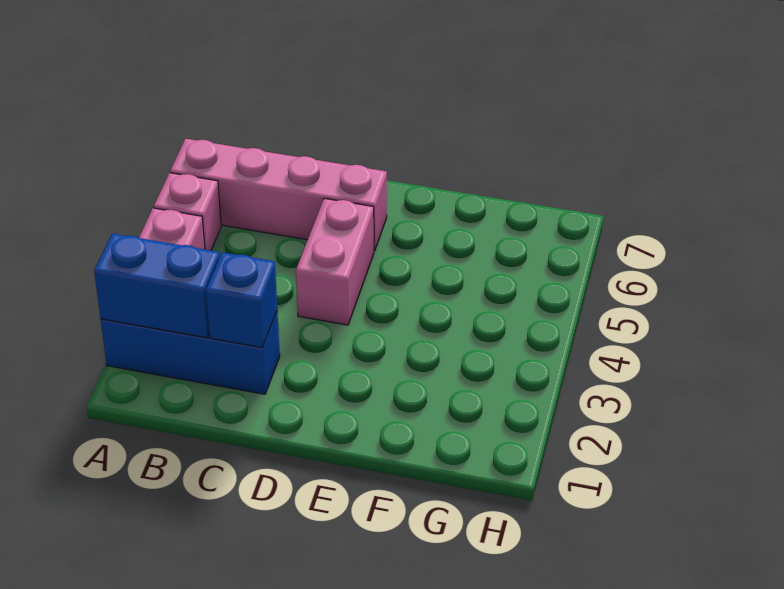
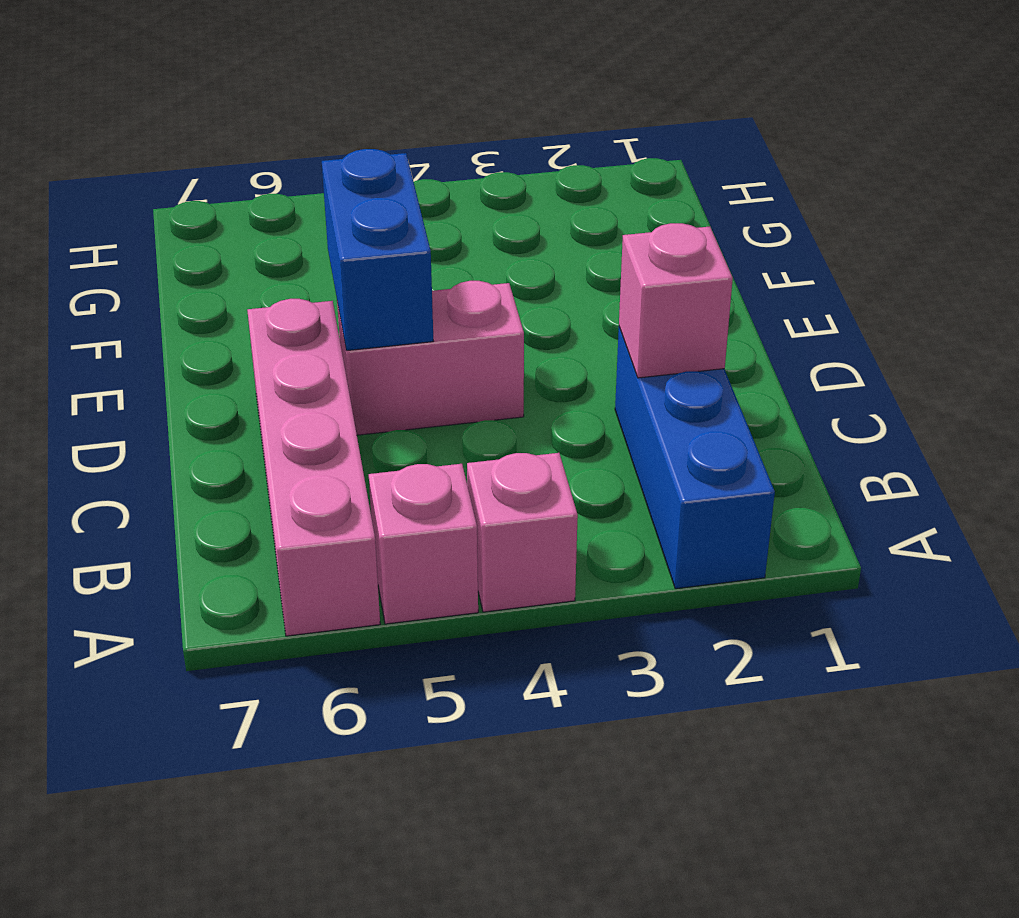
blue 1x2 brick [94,233,220,338] -> blue 1x2 brick moved to [322,149,433,351]
blue 1x1 brick [206,252,277,348] -> pink 1x1 brick [619,223,733,378]

